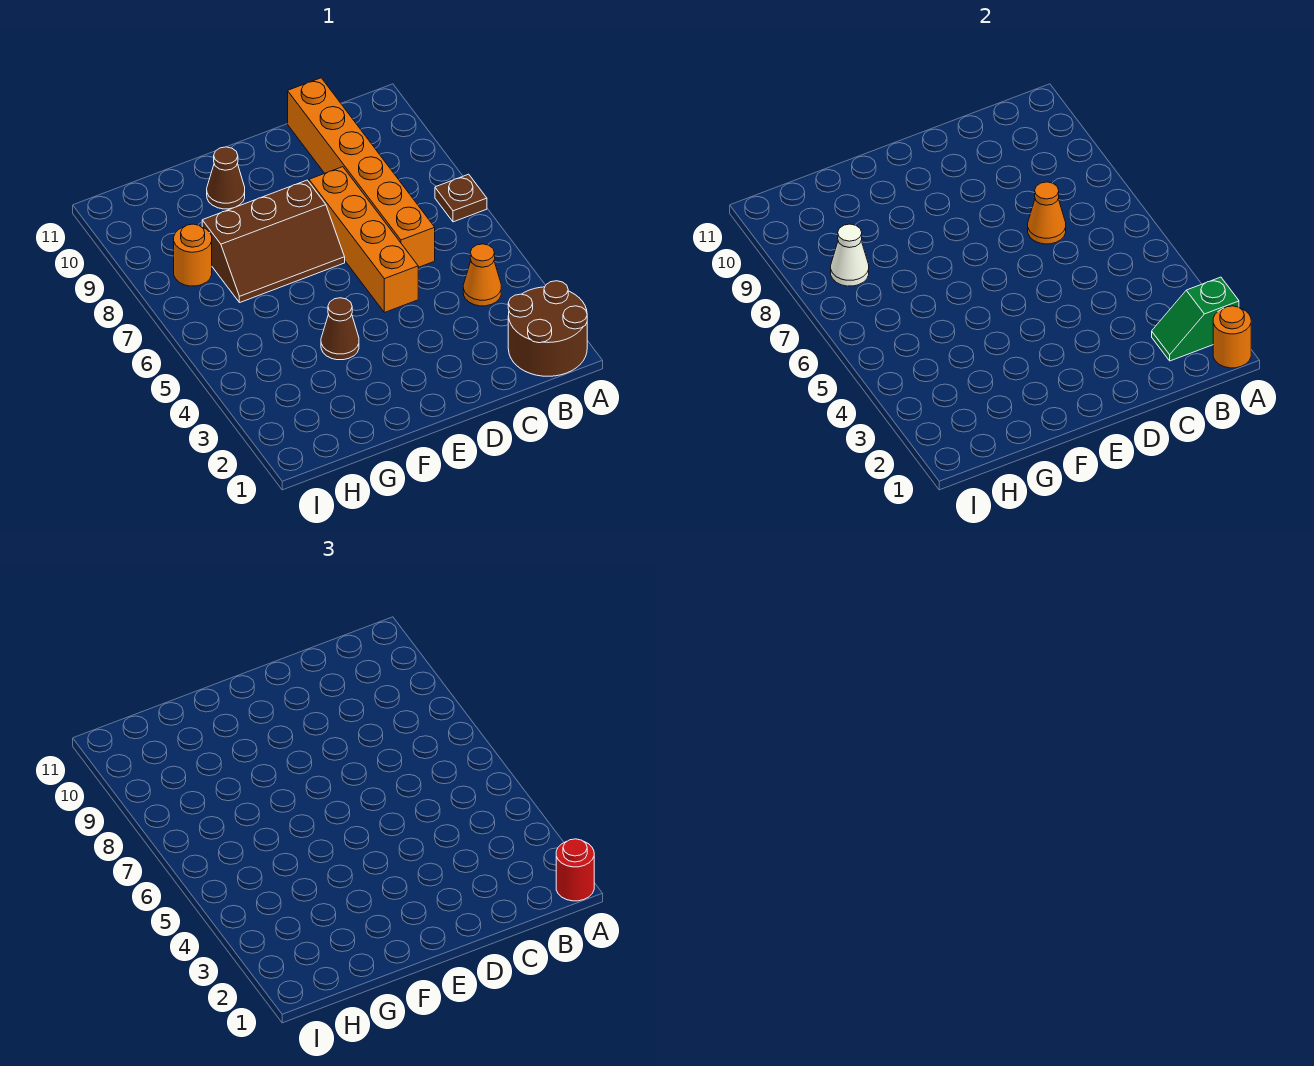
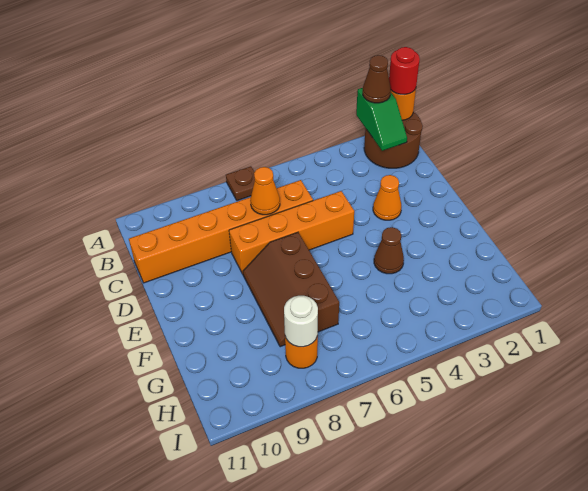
orange 1x1 cone [463,244,501,306] -> orange 1x1 cone moved to [373,175,401,220]
brown 2x3 slope [202,180,345,303] -> brown 2x3 slope turned to [243,232,339,347]
brown 1x1 cone [207,147,245,209] -> brown 1x1 cone moved to [363,55,391,103]
white 1x1 cone [831,224,869,286] -> white 1x1 round brick [284,296,318,347]

